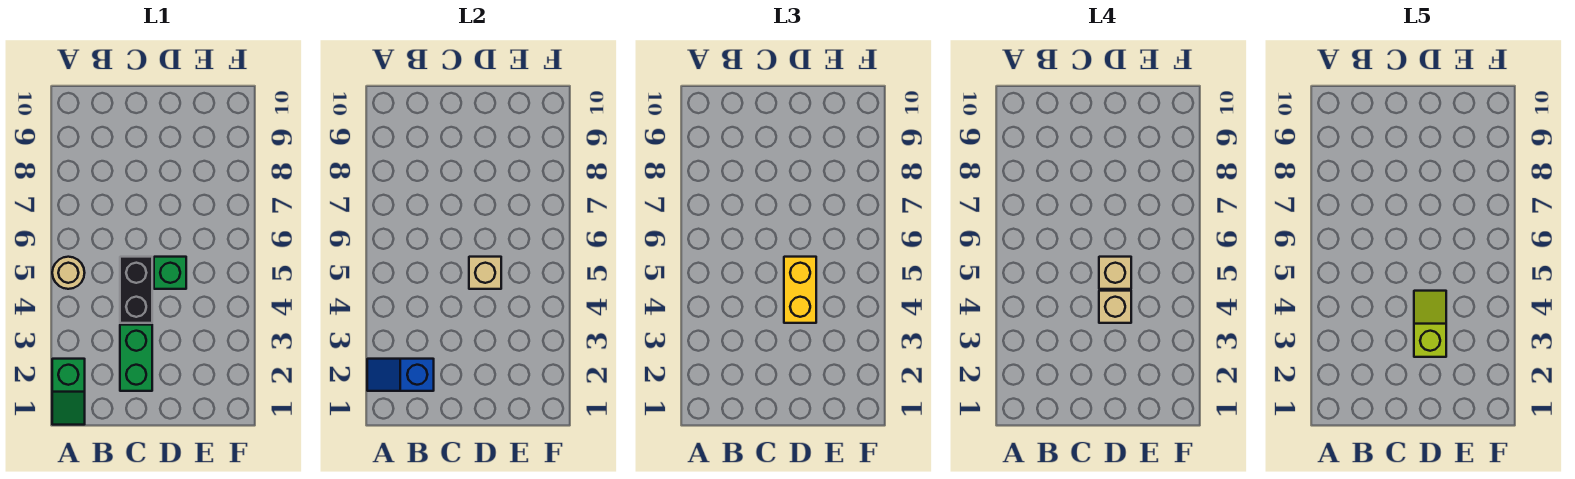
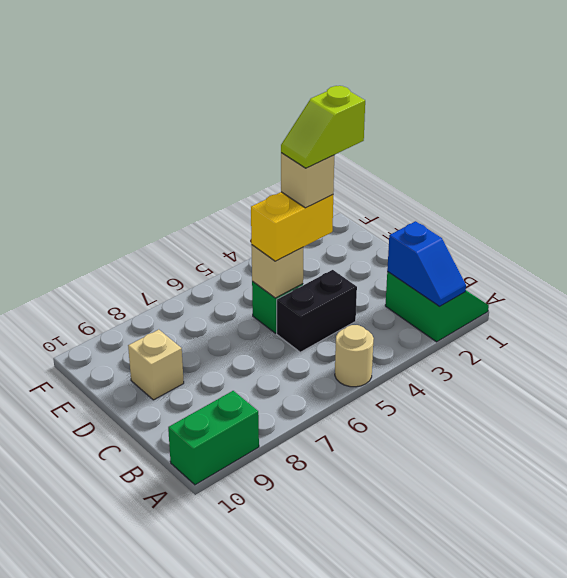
green 1x2 slope [52,359,85,425] -> green 2x2 slope [385,272,489,342]
green 1x2 brick [120,325,152,391] -> green 1x2 brick moved to [168,391,259,485]
tan 1x1 brick [1099,257,1131,289] -> tan 1x1 brick moved to [128,330,184,400]

